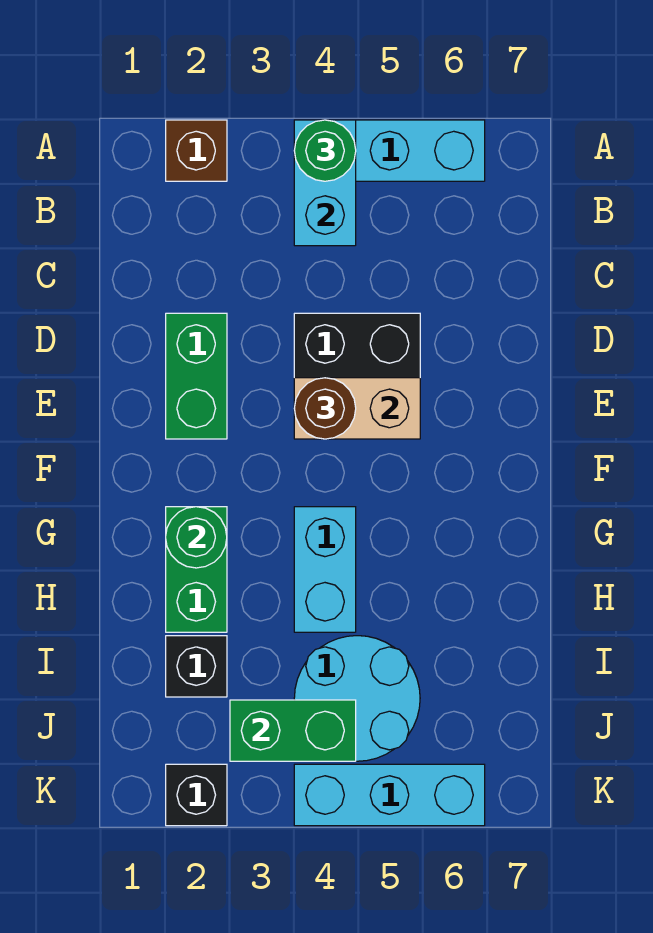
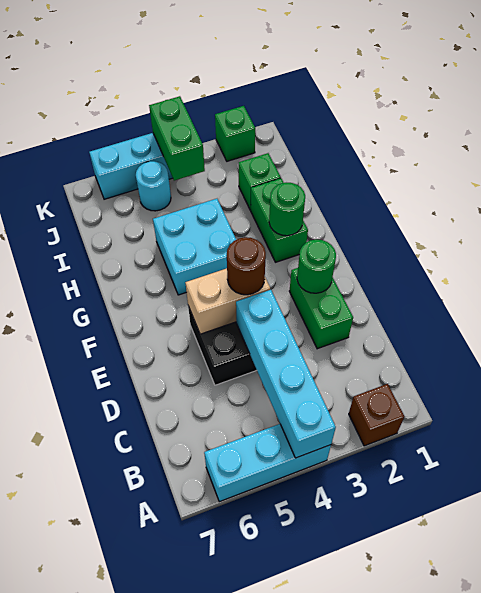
cyan 1x2 brick [294,120,356,246] -> cyan 1x4 brick [236,290,336,458]
green 1x1 round brick [294,120,356,181] -> green 1x1 round brick moved to [297,239,336,293]
cyan 1x2 brick [294,507,356,632] -> cyan 2x2 brick [153,199,236,295]
black 1x1 brick [166,636,227,697] -> green 1x1 brick [239,153,281,210]
cyan 2x2 round brick [294,636,420,761] -> cyan 1x1 round brick [136,161,171,211]
green 1x2 brick [230,700,356,761] -> green 1x2 brick turned to [149,96,205,181]
black 1x1 brick [166,764,227,826] -> green 1x1 brick [215,106,255,161]

